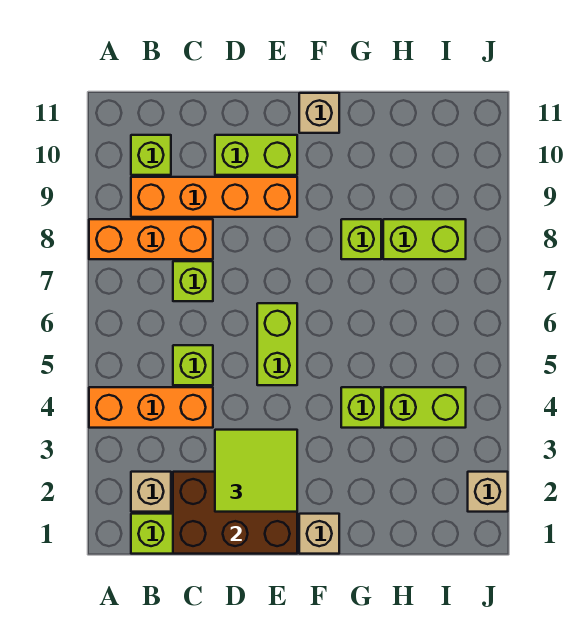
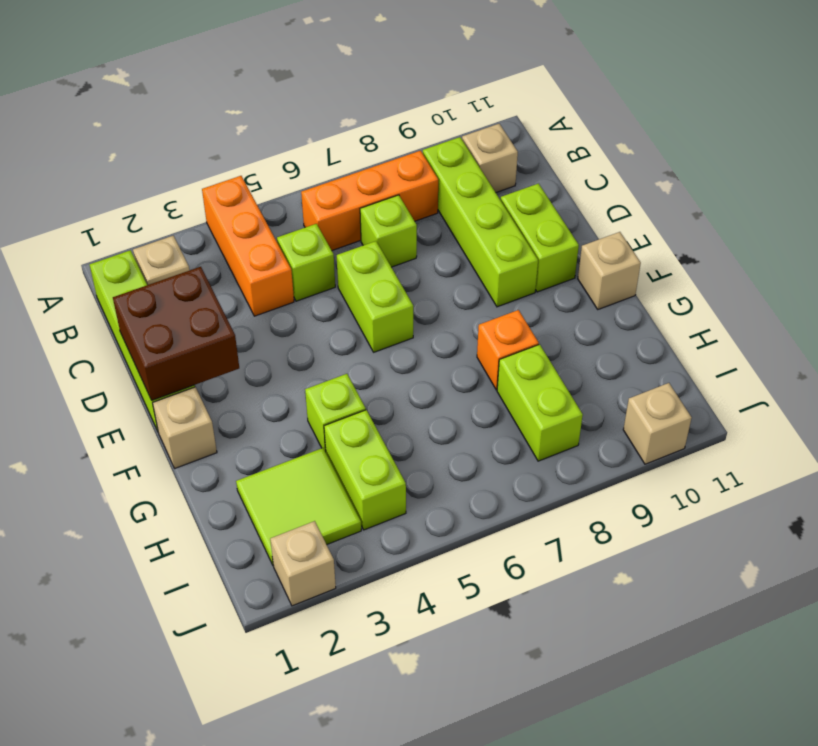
orange 1x3 brick [89,219,213,259] -> orange 1x3 brick turned to [301,151,438,250]
orange 1x4 brick [131,177,297,217] -> lime 1x4 brick [423,137,538,307]
lime 1x1 brick [131,135,171,175] -> tan 1x1 brick [462,124,518,192]
brown 2x3 brick [173,472,297,554] -> brown 2x2 brick [113,267,239,400]
lime 2x2 tile [215,430,297,512] -> lime 2x2 tile moved to [236,448,361,566]
lime 1x2 brick [257,303,297,385] -> lime 1x2 brick turned to [337,241,413,352]
lime 1x1 brick [341,219,381,259] -> orange 1x1 brick [477,310,539,390]
none -> tan 1x1 brick [623,383,692,464]

